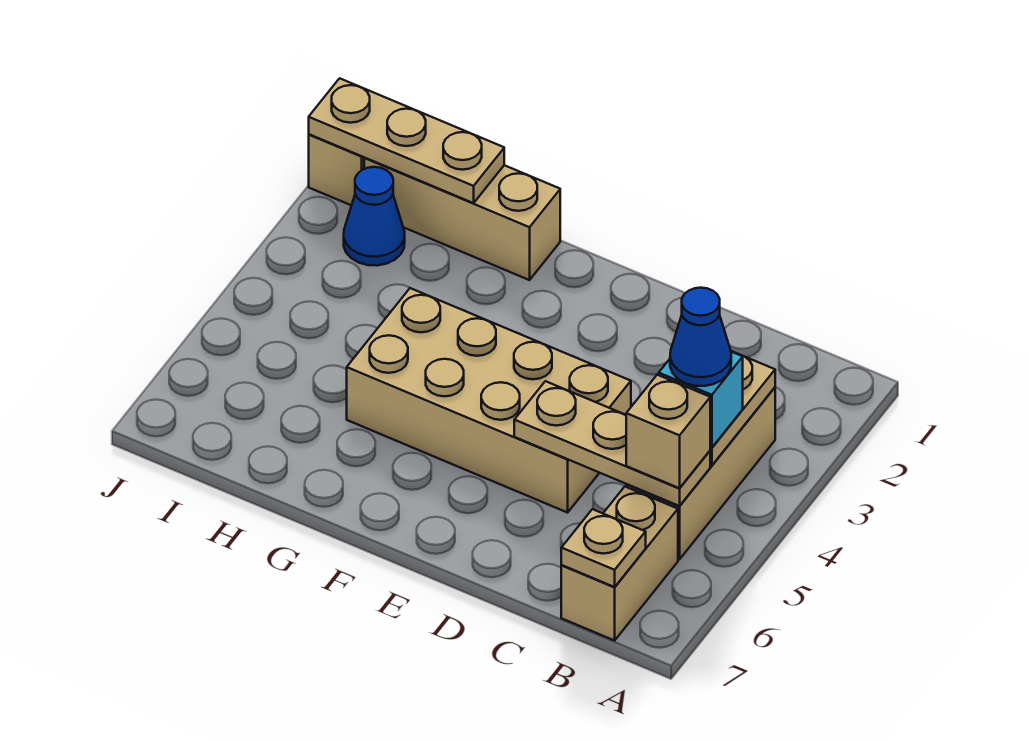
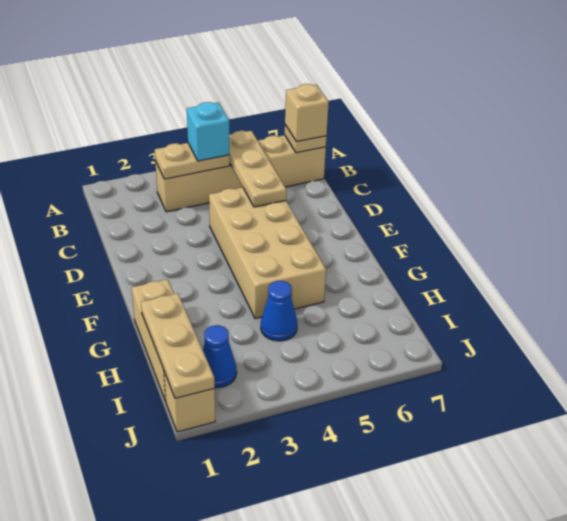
blue 1x1 cone [670,288,731,386] -> blue 1x1 cone moved to [261,281,297,341]
tan 1x1 brick [626,375,710,488] -> tan 1x1 brick moved to [285,84,329,142]

